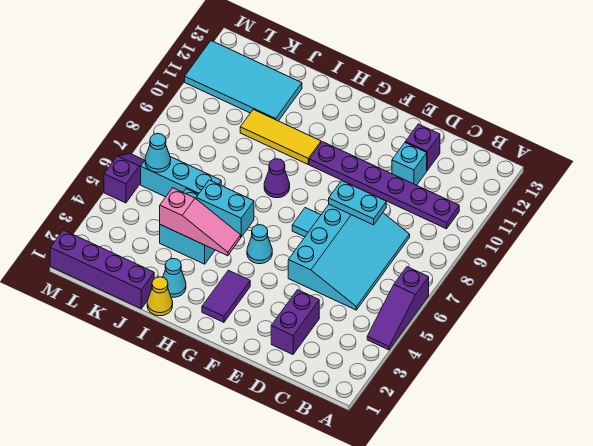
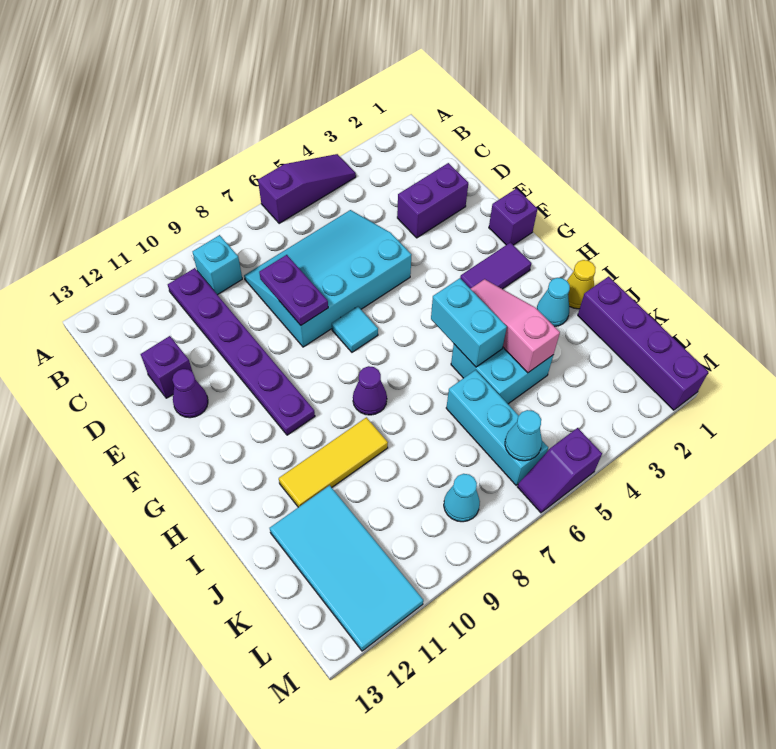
cyan 1x2 plate [329,181,386,225] -> purple 1x2 plate [259,255,328,325]
cyan 1x1 brick [392,143,427,185] -> cyan 1x1 brick moved to [192,235,242,295]
none -> purple 1x1 cone [172,369,208,418]
none -> purple 1x1 brick [489,189,538,245]
cyan 1x1 cone [247,225,272,264] -> cyan 1x1 cone moved to [444,474,480,522]
yellow 1x3 tile [240,110,321,164] -> yellow 1x3 tile turned to [279,417,388,507]

